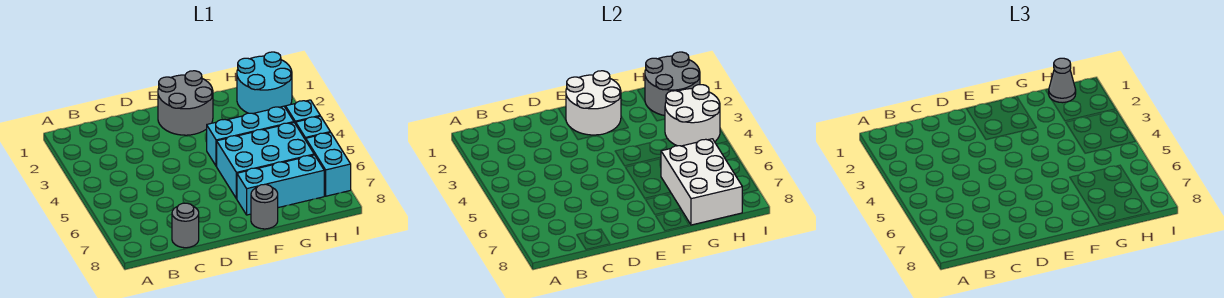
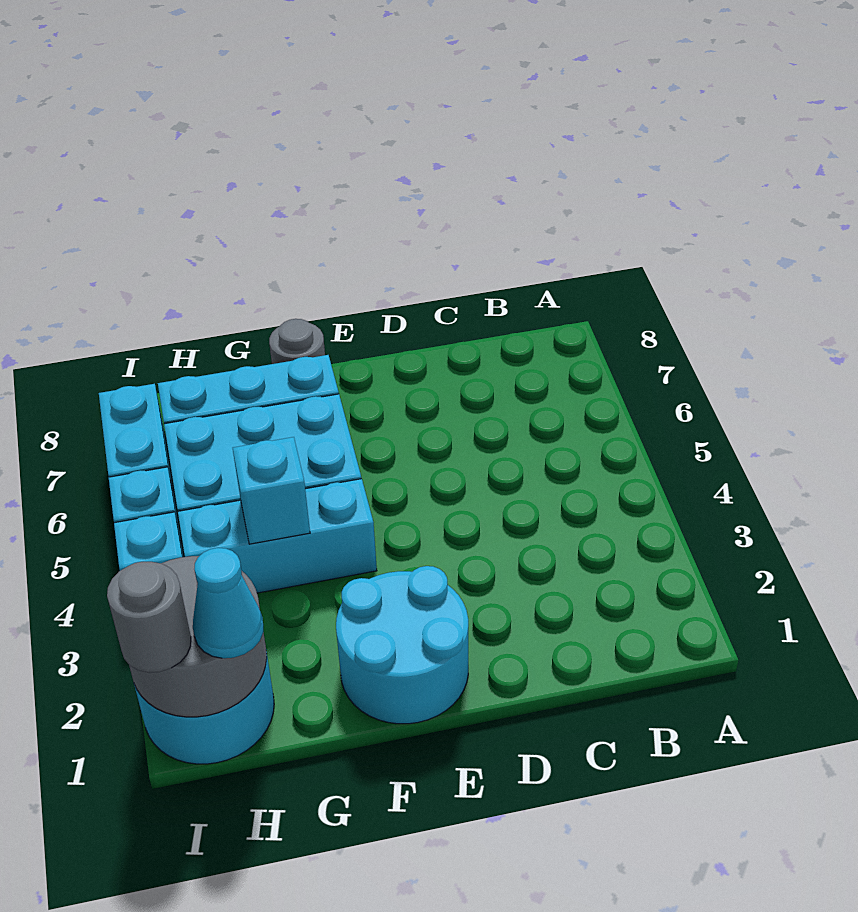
grey 1x1 round brick [172,203,199,248] -> grey 1x1 round brick moved to [107,562,191,673]
grey 2x2 round brick [158,71,213,135] -> cyan 2x2 round brick [336,566,468,724]
white 2x2 round brick [566,71,621,135] -> none
none -> cyan 1x1 brick [233,437,310,544]
white 2x3 brick [661,139,742,225] -> none
grey 1x1 cone [1048,58,1076,103] -> cyan 1x1 cone [193,548,263,658]
white 2x2 round brick [665,85,720,146] -> none

